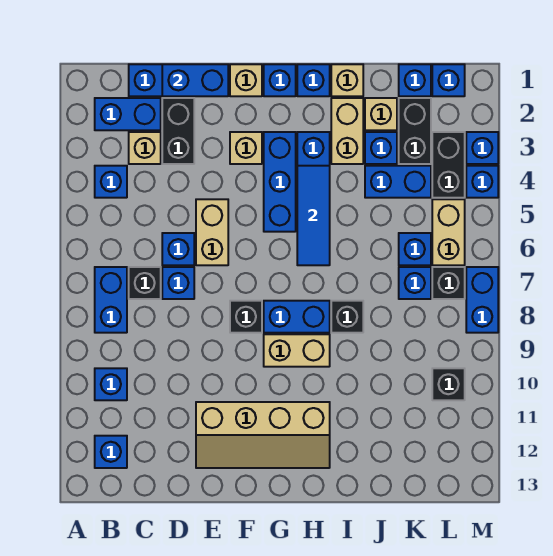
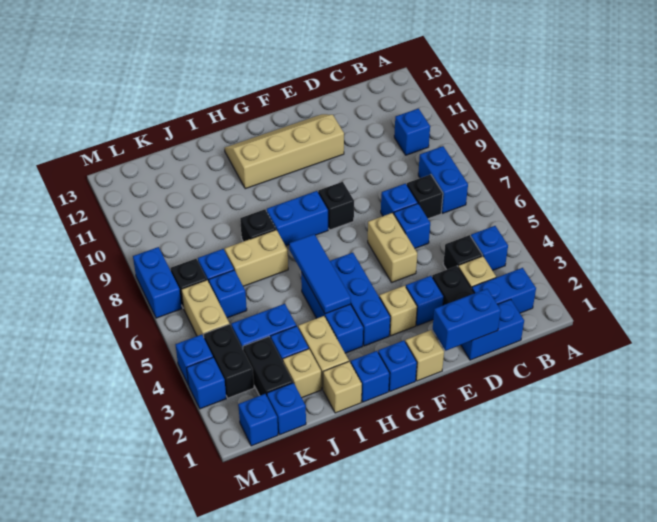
blue 1x1 brick [95,436,127,468] -> blue 1x1 brick moved to [406,276,444,326]
tan 1x2 brick [264,334,330,367] -> tan 1x2 brick moved to [224,230,288,286]
black 1x1 brick [432,368,465,400] -> black 1x1 brick moved to [443,235,482,270]

